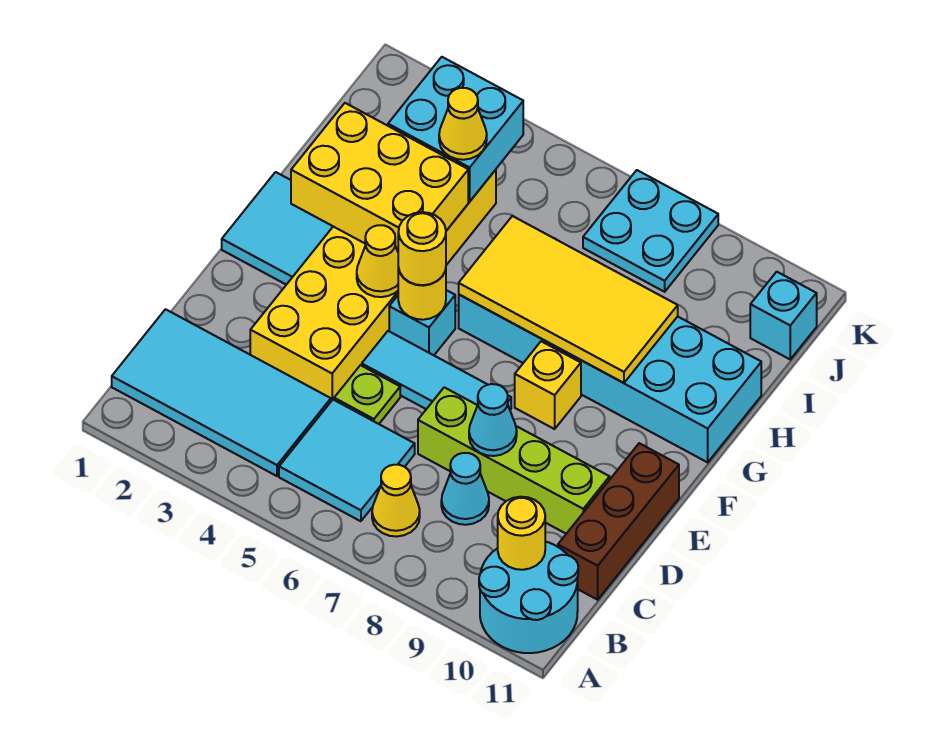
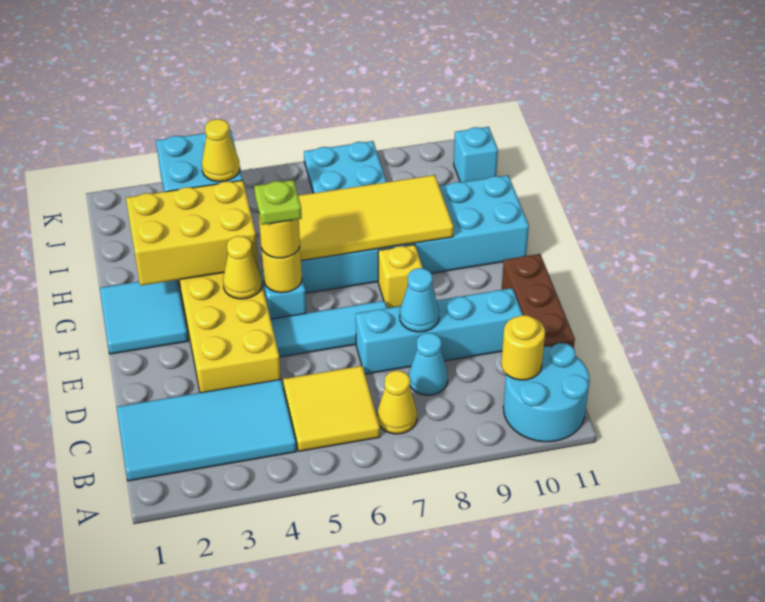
cyan 2x2 tile [279,400,415,521] -> yellow 2x2 tile [283,366,380,451]
lime 1x1 plate [334,365,400,424] -> lime 1x1 plate moved to [254,180,302,225]
lime 1x4 brick [418,387,610,534] -> cyan 1x4 brick [356,288,523,374]

